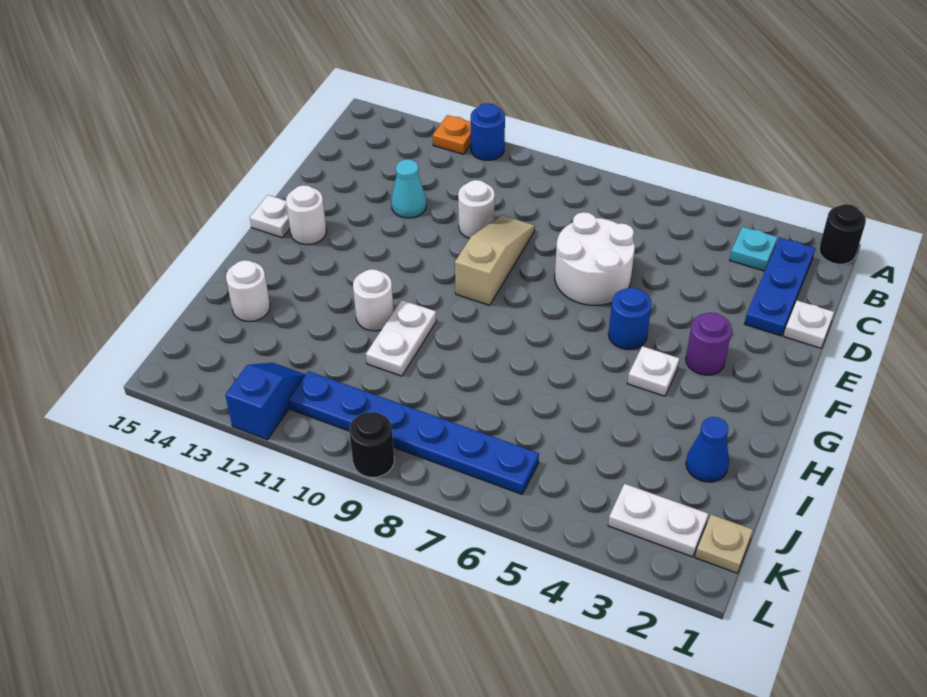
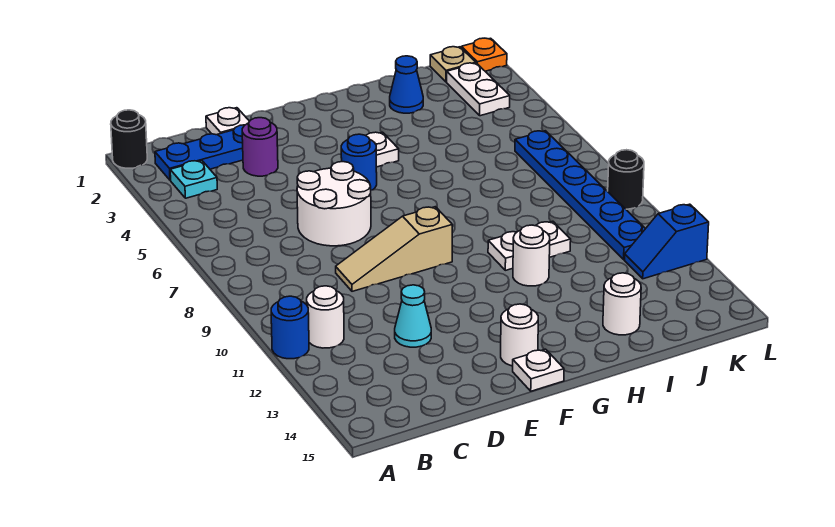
orange 1x1 plate [433,115,471,154] -> orange 1x1 plate moved to [461,38,507,71]
white 1x1 round brick [458,180,495,238] -> white 1x1 round brick moved to [307,286,344,348]
purple 1x1 round brick [686,312,732,375] -> purple 1x1 round brick moved to [242,118,278,176]

